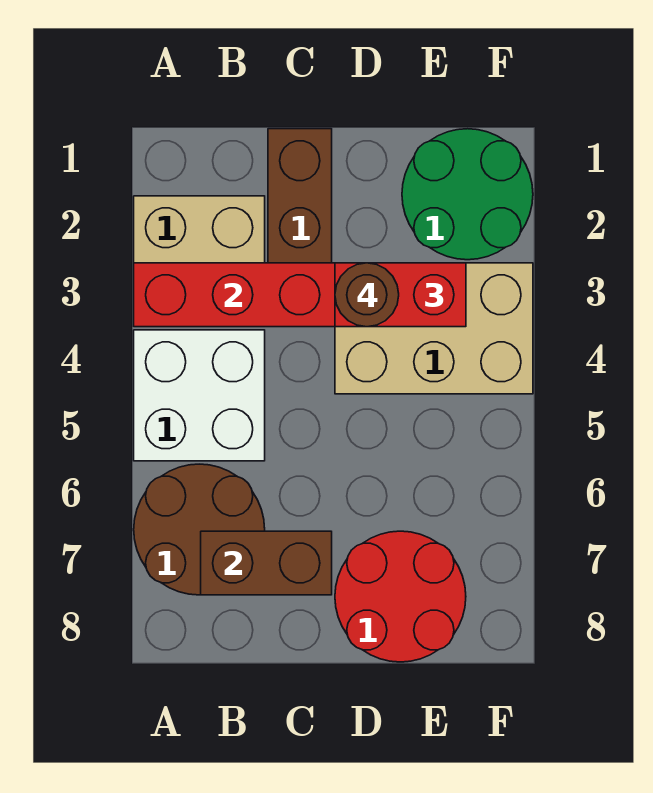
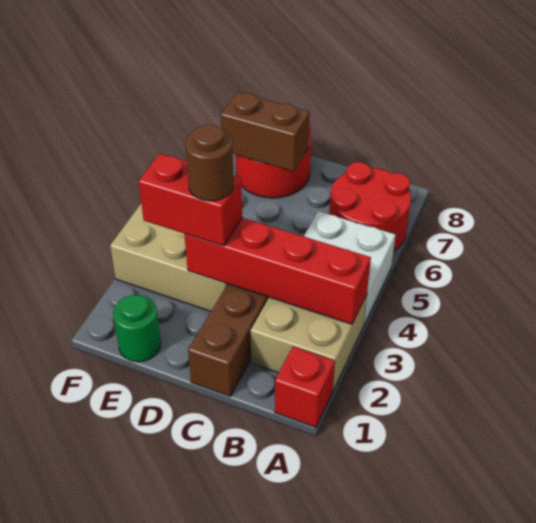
none -> red 1x1 brick [275,347,335,427]
brown 2x2 round brick [134,464,265,595] -> red 2x2 round brick [329,162,411,252]
brown 1x2 brick [201,531,332,595] -> brown 1x2 brick moved to [221,92,310,171]
green 2x2 round brick [402,129,533,260] -> green 1x1 round brick [113,295,161,362]

